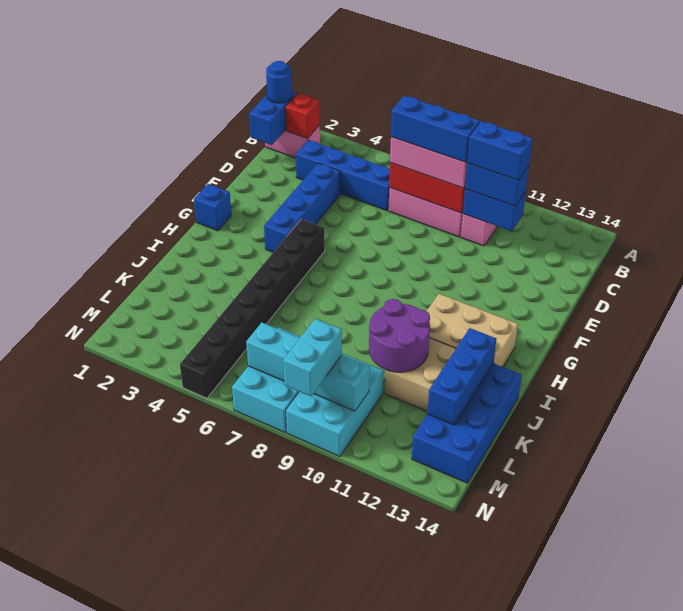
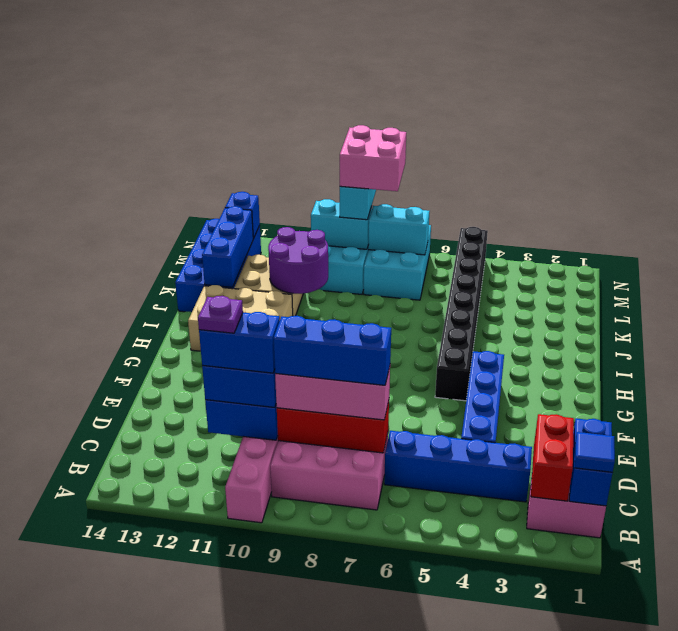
blue 1x1 round brick [266,61,292,103] -> blue 1x1 tile [575,432,615,472]
red 1x1 brick [285,93,320,139] -> red 1x2 brick [531,414,574,501]
none -> purple 1x1 plate [198,296,243,333]
blue 1x1 brick [194,184,232,231] -> blue 1x1 brick moved to [225,192,260,239]
none -> pink 2x2 brick [340,125,406,191]

